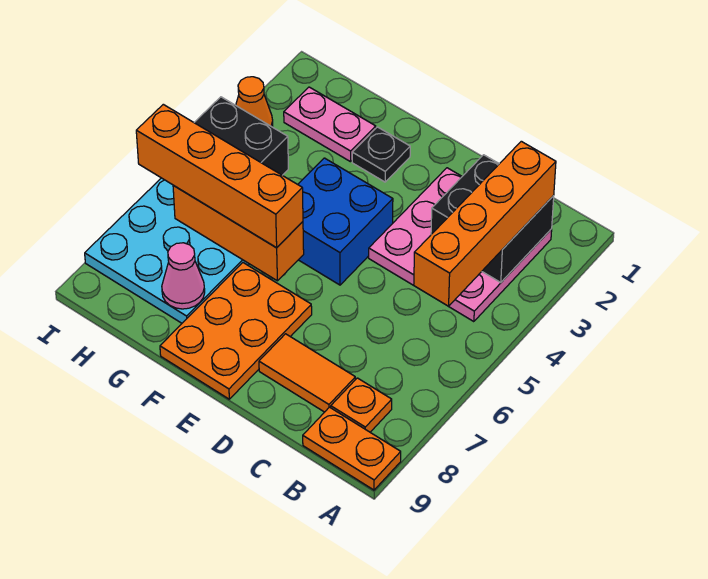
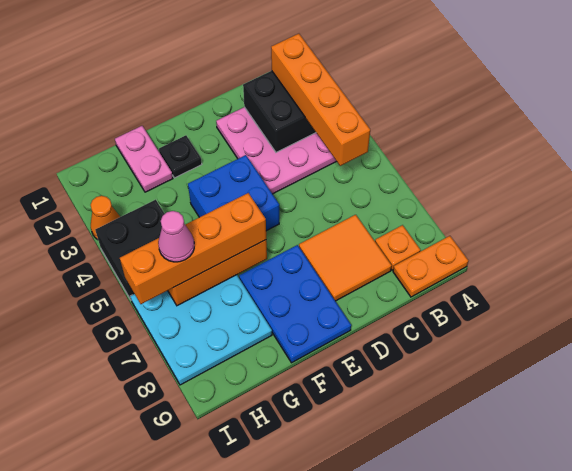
orange 1x2 tile [259,334,355,412] -> orange 2x2 tile [299,215,392,301]
orange 2x3 plate [160,263,312,399] -> blue 2x3 plate [239,245,351,363]
pink 1x2 plate [284,87,376,162] -> pink 1x2 plate turned to [115,126,173,192]
pink 1x1 cone [162,243,205,309] -> pink 1x1 cone moved to [158,211,194,262]

